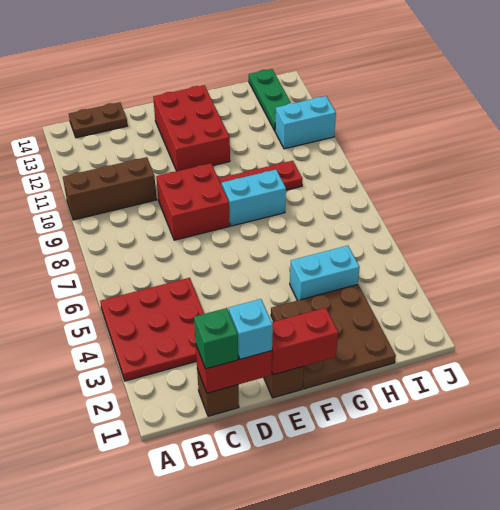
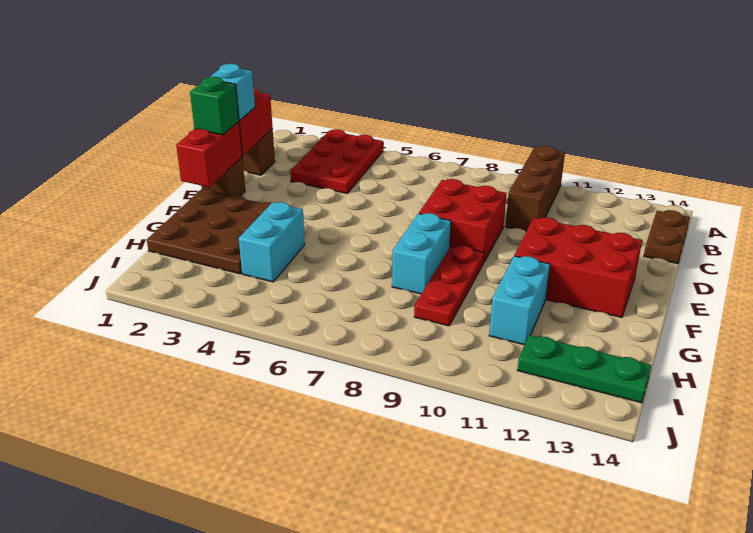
red 3x3 plate [100,278,204,381] -> red 2x3 plate [290,129,383,194]
green 1x1 brick [194,308,238,369] -> green 1x1 brick moved to [190,77,239,135]
cyan 1x2 brick [275,96,336,149] -> cyan 1x2 brick moved to [489,256,550,345]

